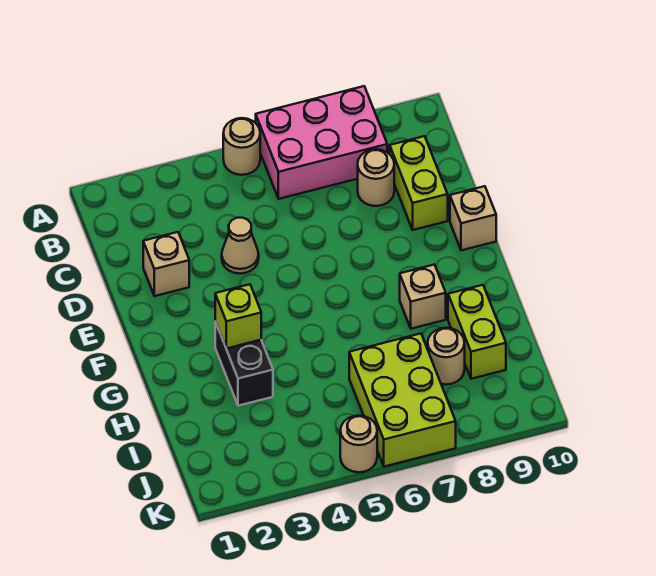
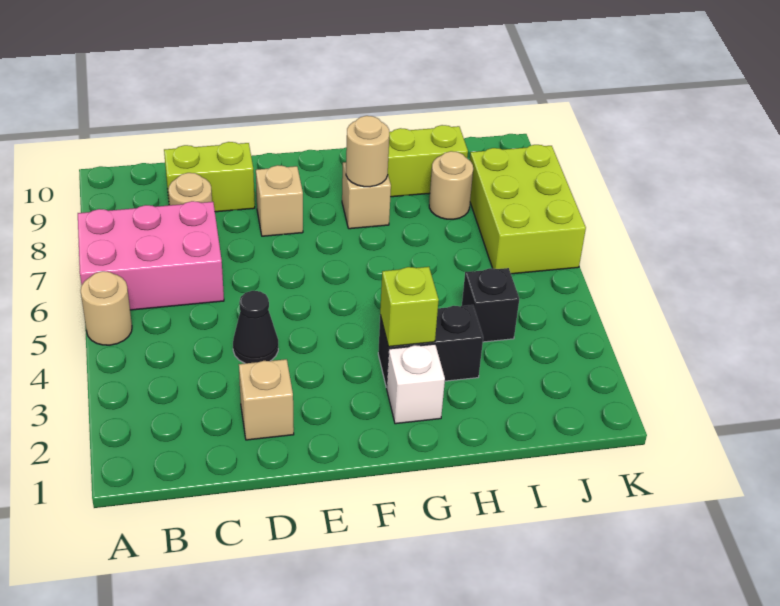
pink 2x3 brick [256,86,387,199] -> pink 2x3 brick turned to [78,201,224,310]
tan 1x1 cone [222,218,259,274] -> black 1x1 cone [233,291,278,363]
tan 1x1 brick [450,186,496,250] -> tan 1x1 brick moved to [256,165,303,236]
none -> white 1x1 brick [387,344,445,424]
none -> black 1x1 brick [462,268,519,342]
lime 2x3 brick [349,334,456,467] -> lime 2x3 brick turned to [470,145,586,274]
tan 1x1 round brick [340,416,377,472] -> tan 1x1 round brick moved to [346,116,389,187]

